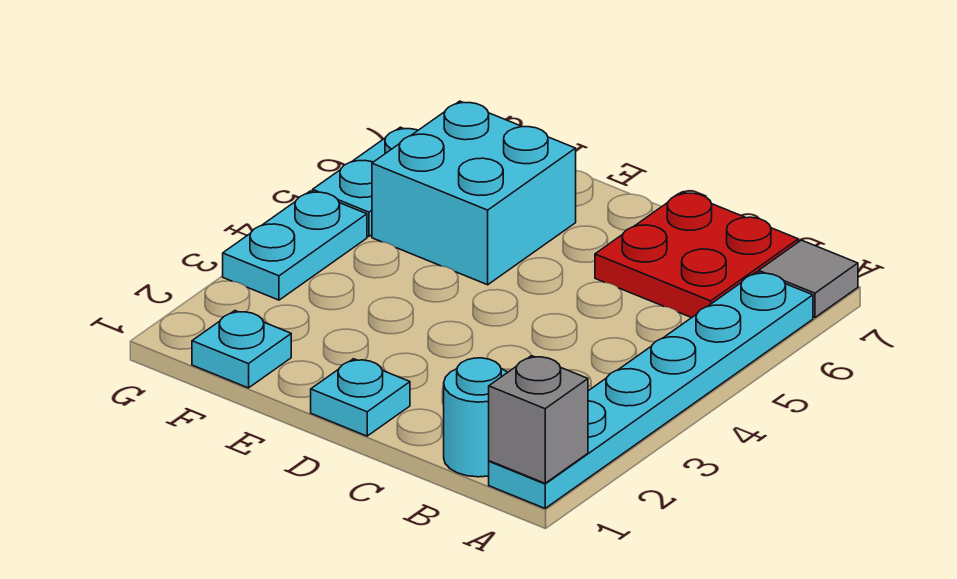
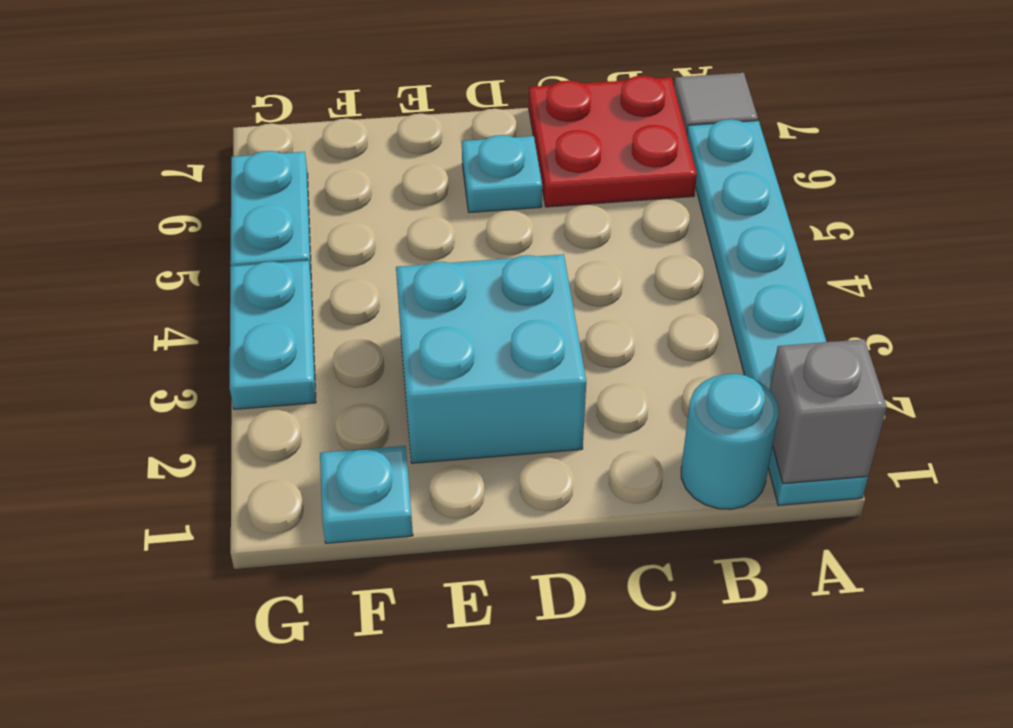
cyan 1x1 plate [311,359,410,436] -> cyan 1x1 plate moved to [462,135,542,213]
cyan 2x2 brick [372,101,576,285] -> cyan 2x2 brick moved to [396,254,586,463]

